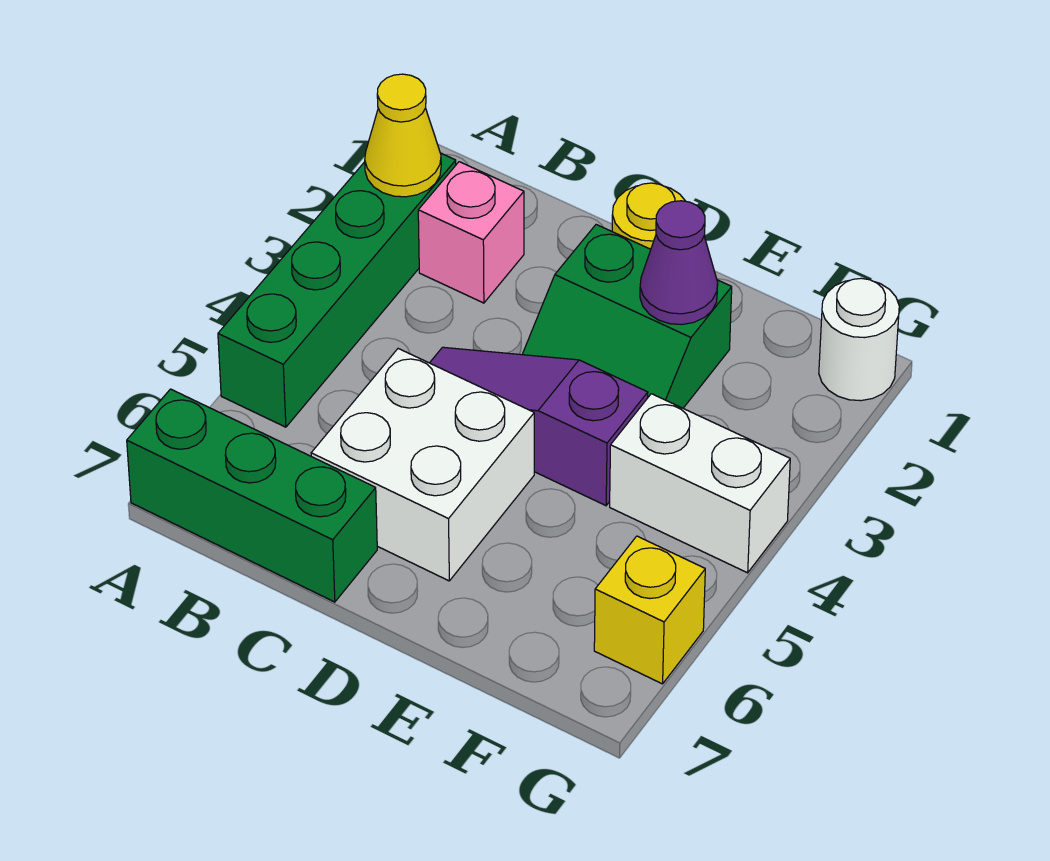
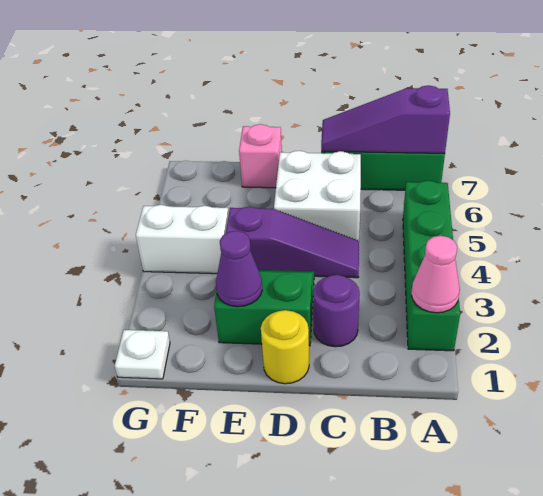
yellow 1x1 cone [365,74,441,197] -> pink 1x1 cone [411,236,460,313]
none -> purple 1x3 slope [321,85,450,153]
pink 1x1 brick [418,162,524,303] -> pink 1x1 brick moved to [239,124,282,188]
none -> purple 1x1 round brick [313,275,360,347]
white 1x1 round brick [819,278,899,401] -> white 1x1 plate [115,330,170,379]
yellow 1x1 brick [594,536,705,684] -> none

